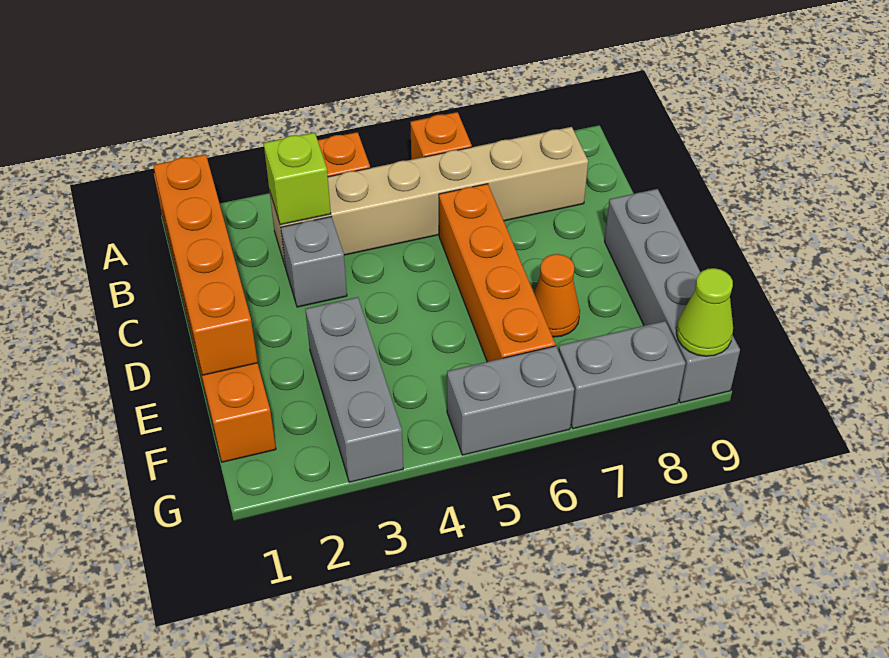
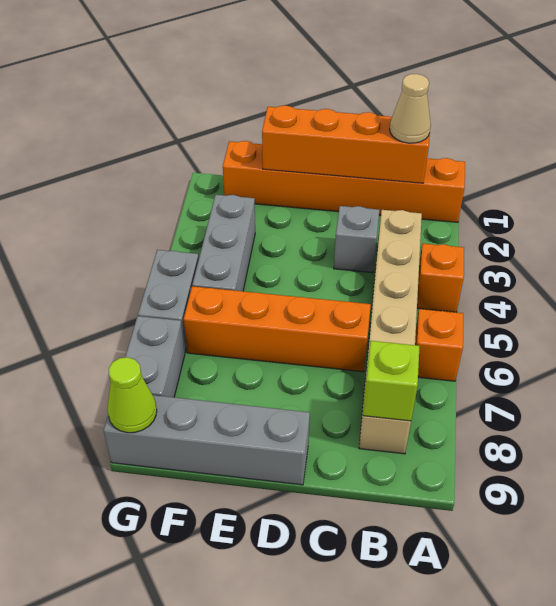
none -> tan 1x1 cone [390,74,431,143]
lime 1x1 brick [264,133,331,225] -> lime 1x1 brick moved to [363,341,420,421]
grey 1x3 brick [305,297,403,482] -> grey 1x3 brick turned to [192,195,255,291]
orange 1x1 cone [534,254,580,337] -> none

